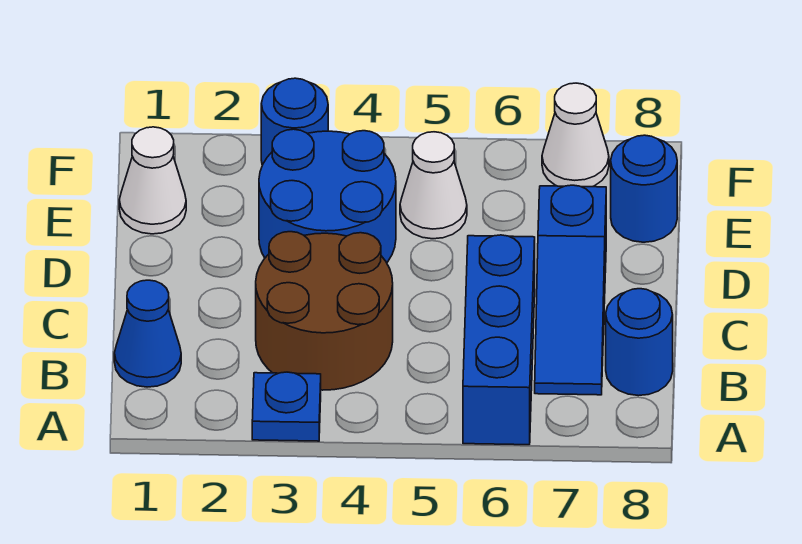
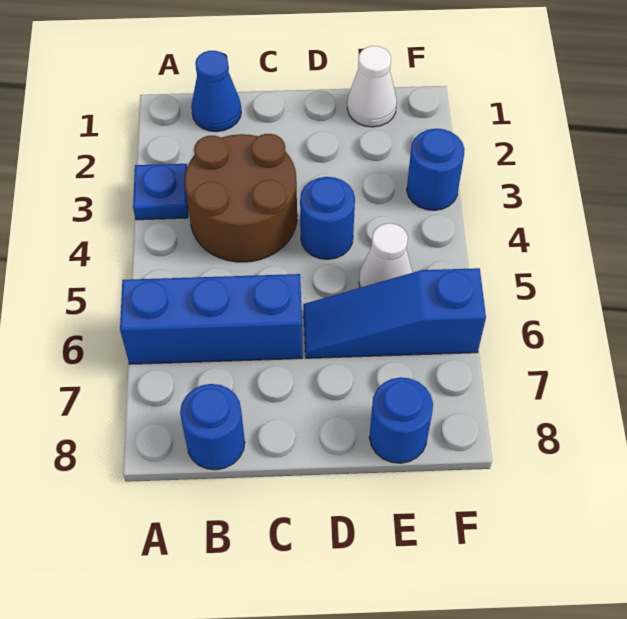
blue 1x3 slope [535,185,606,395] -> blue 1x3 slope moved to [303,268,486,358]
blue 2x2 round brick [259,129,396,263] -> blue 1x1 round brick [300,177,355,259]
white 1x1 cone [542,83,609,187] -> none

